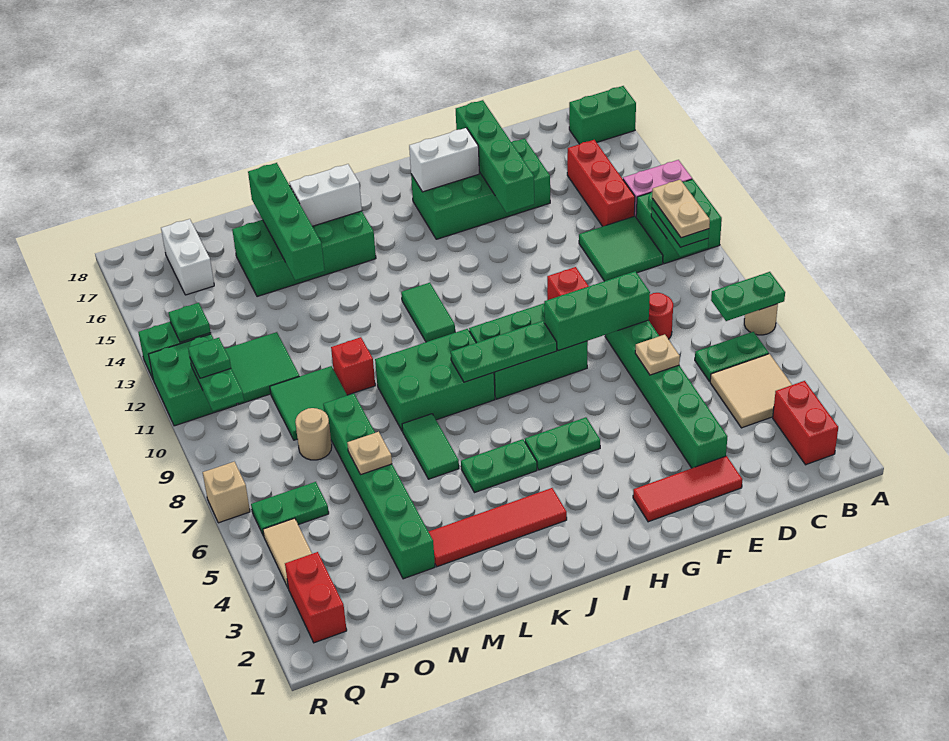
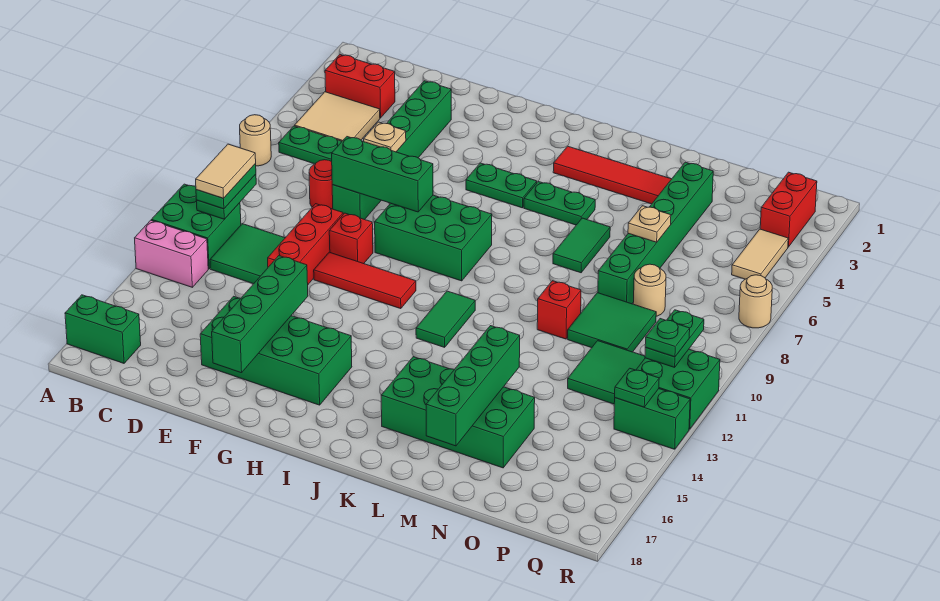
green 1x2 plate [711,272,785,321] -> none
red 1x2 brick [773,381,838,465] -> red 1x2 brick turned to [325,55,395,118]
tan 1x2 plate [652,180,710,238] -> tan 1x2 tile [196,144,256,198]
red 1x3 brick [567,140,635,226] -> red 1x3 brick moved to [268,204,343,284]
red 1x3 tile [633,456,742,522] -> red 1x3 tile moved to [314,252,416,309]
white 1x2 brick [409,128,479,192] -> none
green 1x3 plate [451,321,557,382] -> none
green 2x3 brick [375,329,495,431] -> none
white 1x2 brick [289,164,362,226] -> none
green 1x2 plate [251,482,329,536] -> none
white 1x2 brick [161,219,214,295] -> none
tan 1x1 brick [203,462,250,523] -> tan 1x1 round brick [739,275,772,328]

